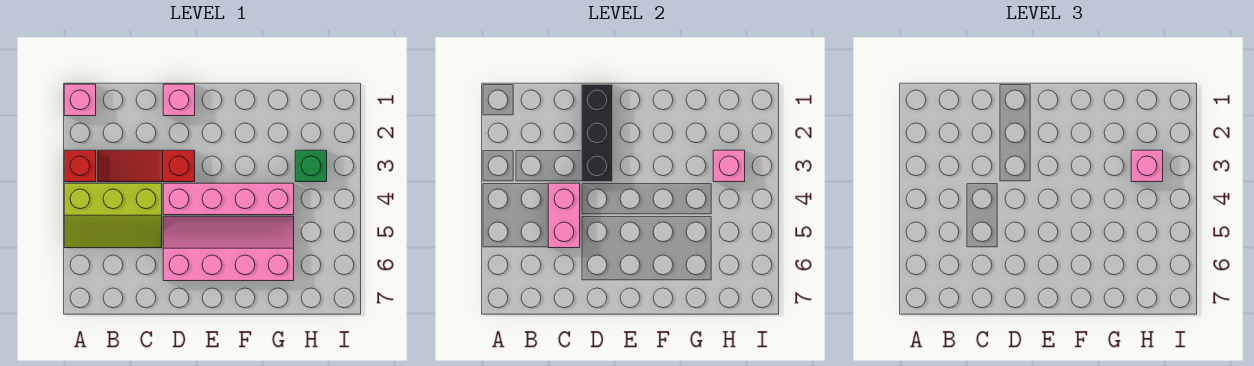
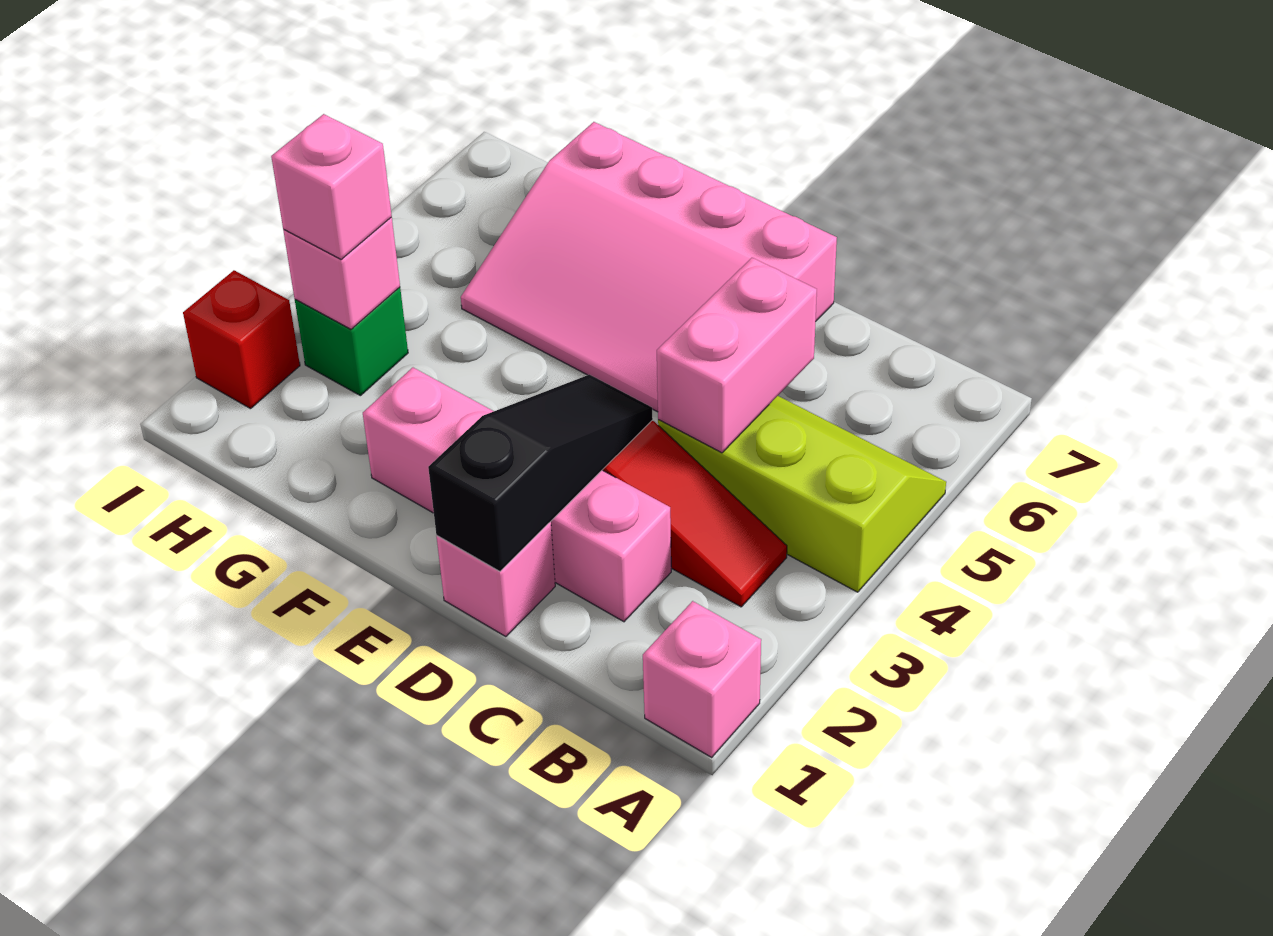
red 1x1 brick [64,150,96,182] -> red 1x1 brick moved to [183,270,300,409]
black 1x3 brick [581,84,613,182] -> black 1x3 slope [428,375,653,571]
pink 1x4 brick [163,183,294,215] -> pink 1x4 brick moved to [363,368,671,622]
pink 2x4 slope [163,216,294,281] -> pink 3x4 slope [461,122,837,412]

